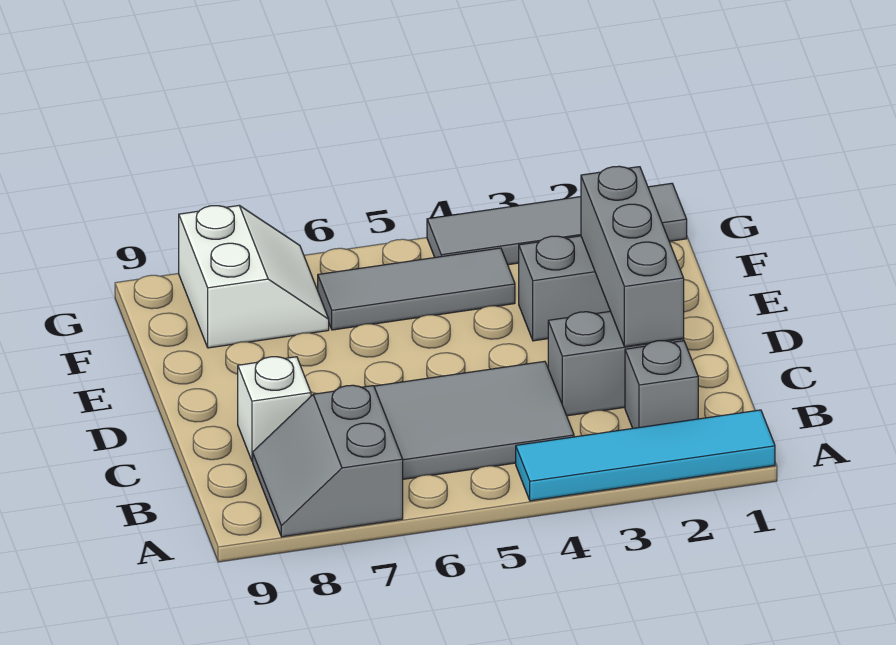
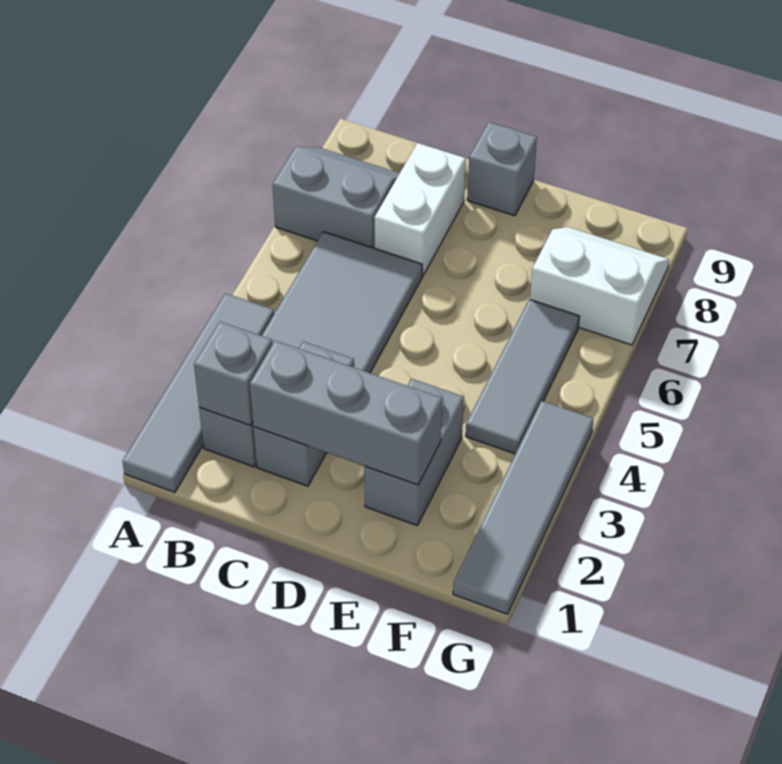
cyan 1x4 tile [516,410,775,501] -> grey 1x4 tile [122,293,274,492]
none -> grey 1x1 brick [194,322,273,425]
white 1x1 brick [238,357,311,461] -> white 1x2 brick [375,143,466,276]
none -> grey 1x1 brick [467,122,537,216]
white 2x2 slope [179,206,329,348] -> white 2x2 slope turned to [530,227,669,345]

